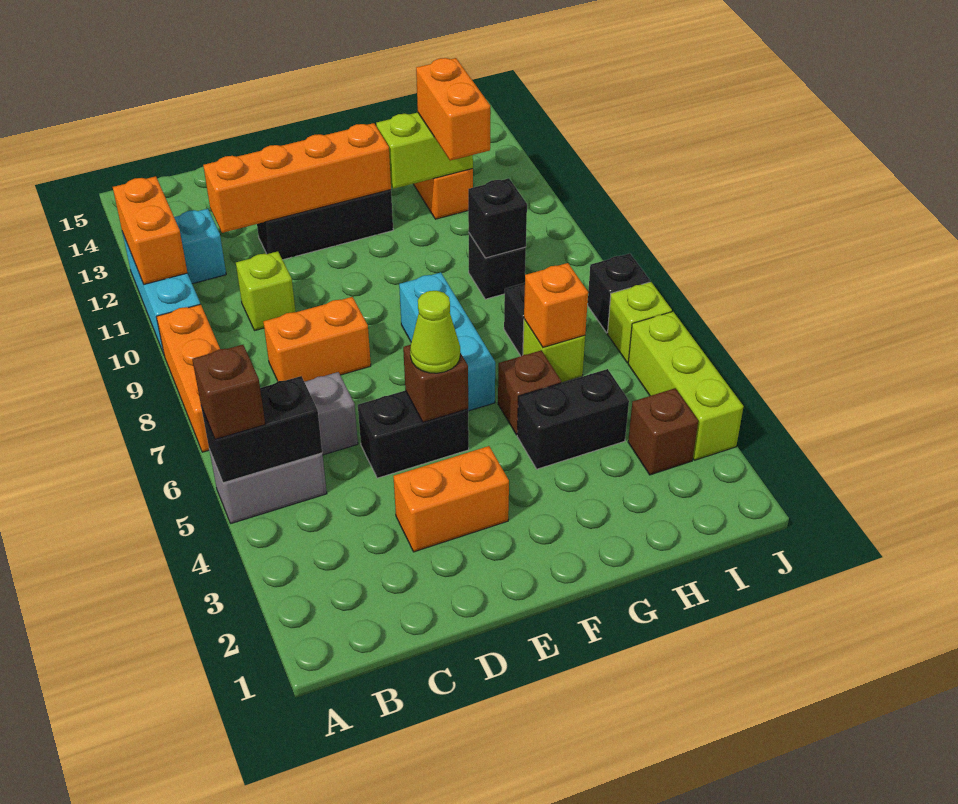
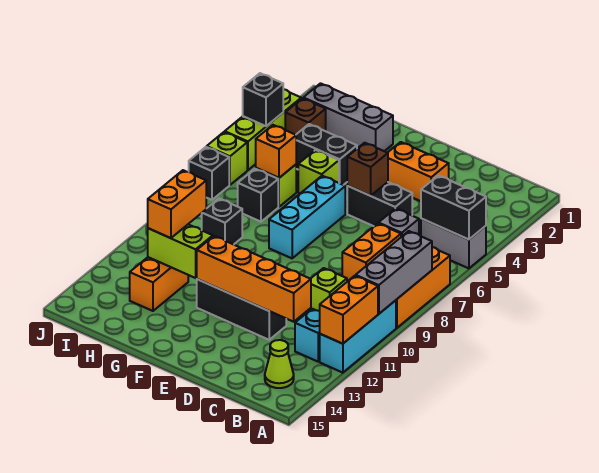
brown 1x1 brick [192,345,265,439] -> none
none -> grey 1x3 brick [356,231,432,314]
orange 1x2 brick [263,297,371,382] -> orange 1x2 brick turned to [342,223,401,281]
lime 1x1 cone [410,291,460,373] -> lime 1x1 cone moved to [265,340,294,388]
none -> grey 1x3 brick [303,83,393,151]
brown 1x1 brick [498,350,561,435] -> lime 1x1 brick [298,150,339,193]
black 1x1 brick [468,178,527,258] -> black 1x1 brick moved to [243,73,283,126]

